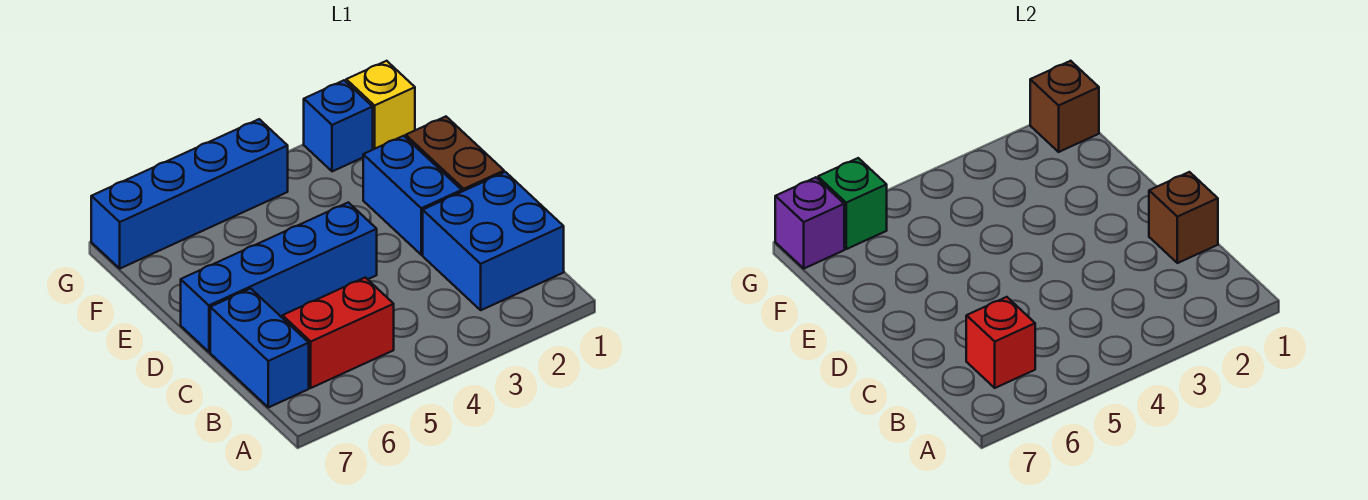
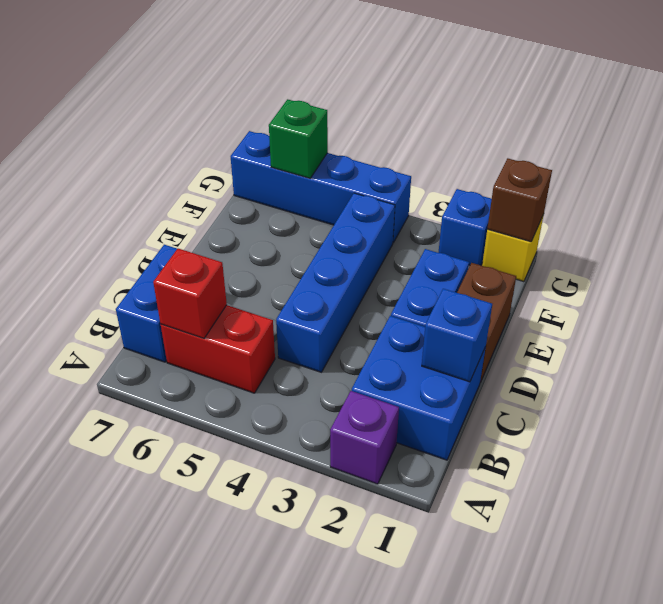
brown 1x1 brick [1149,172,1218,263] -> blue 1x1 brick [422,289,492,382]
blue 1x4 brick [181,202,377,352] -> blue 1x4 brick turned to [276,193,395,372]
purple 1x1 brick [775,177,844,268] -> purple 1x1 brick moved to [330,391,399,484]

